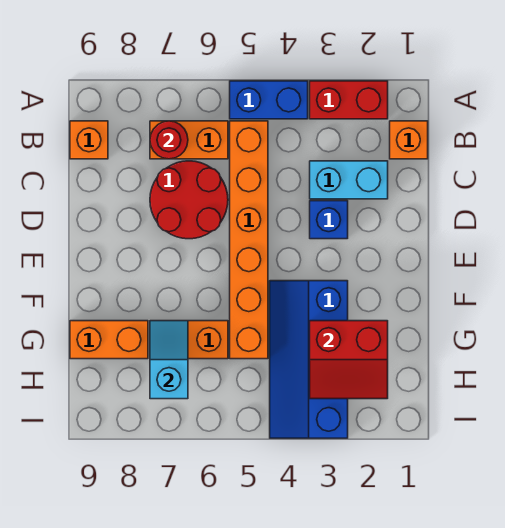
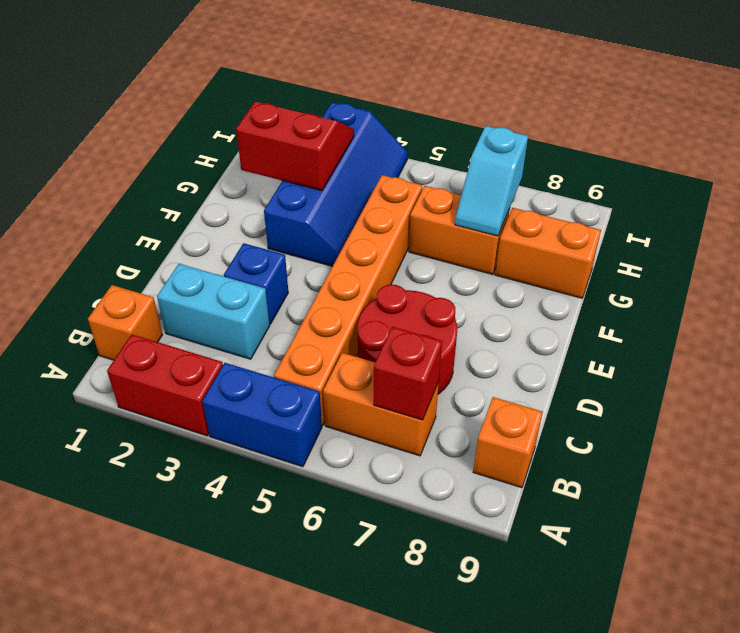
red 1x1 round brick [150,121,188,159] -> red 1x1 brick [374,327,442,420]

